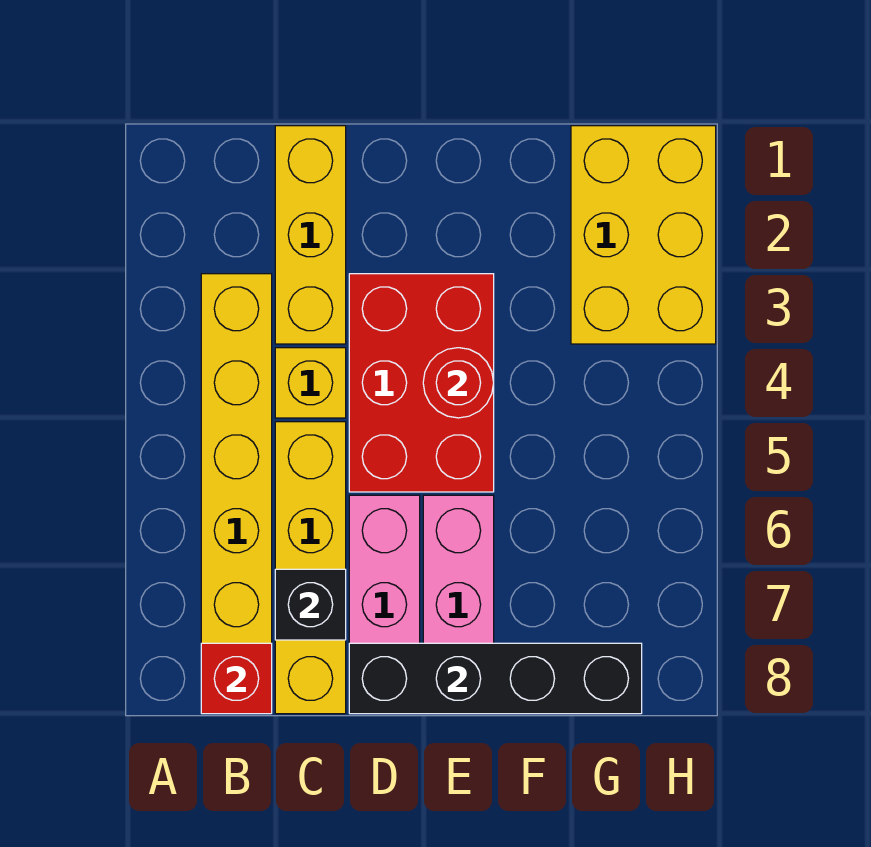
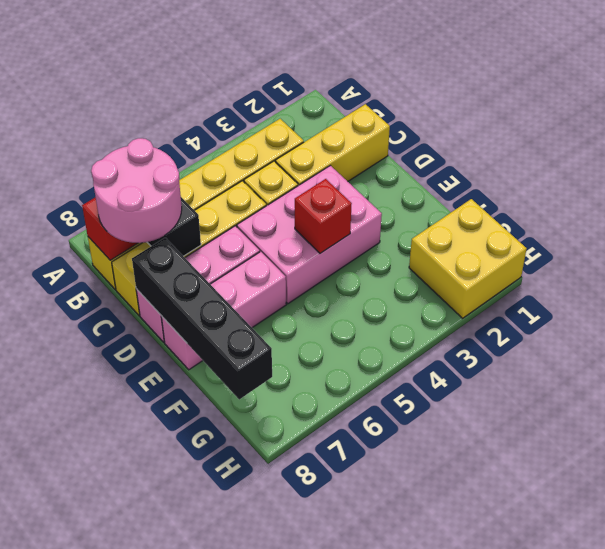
none -> pink 2x2 round brick [91,138,182,243]
red 2x3 brick [349,274,494,492] -> pink 2x3 brick [237,166,382,304]
red 1x1 round brick [423,348,494,418] -> red 1x1 brick [295,179,352,253]
yellow 2x3 brick [571,126,716,344] -> yellow 2x2 brick [409,199,527,318]

